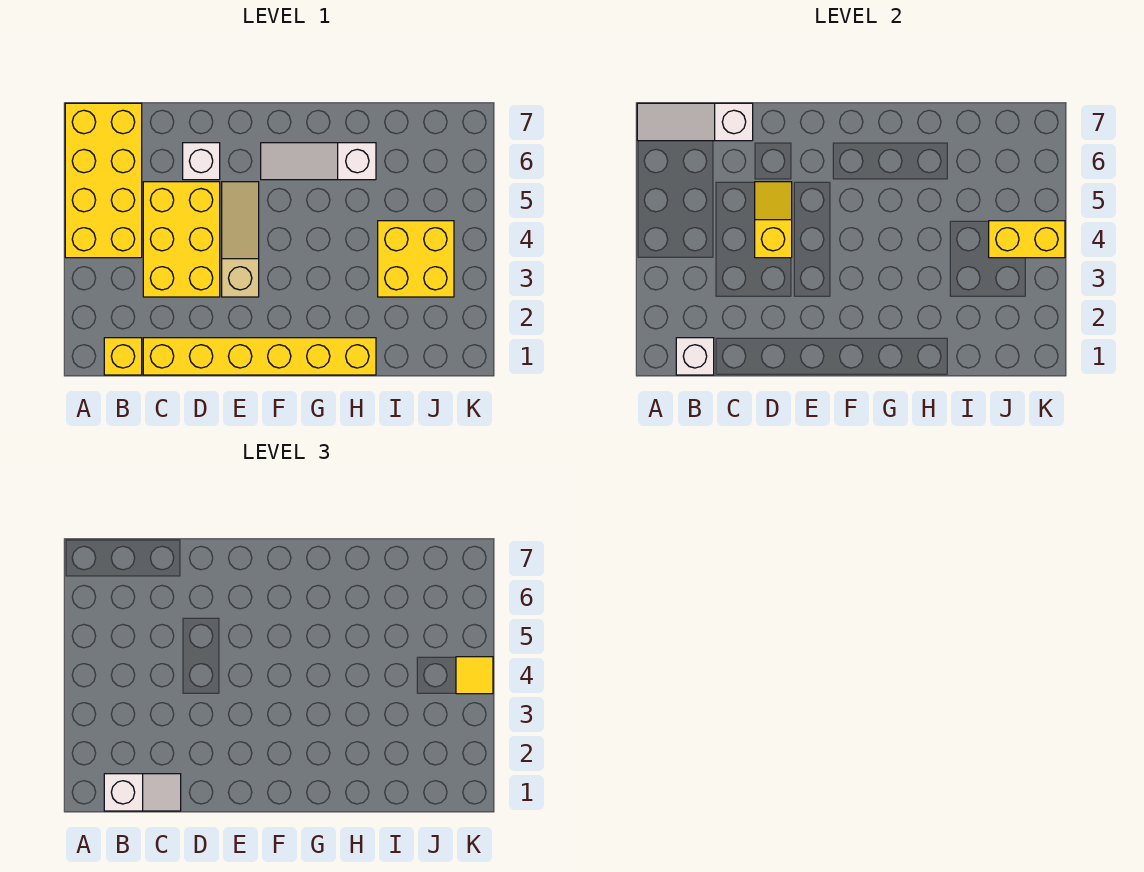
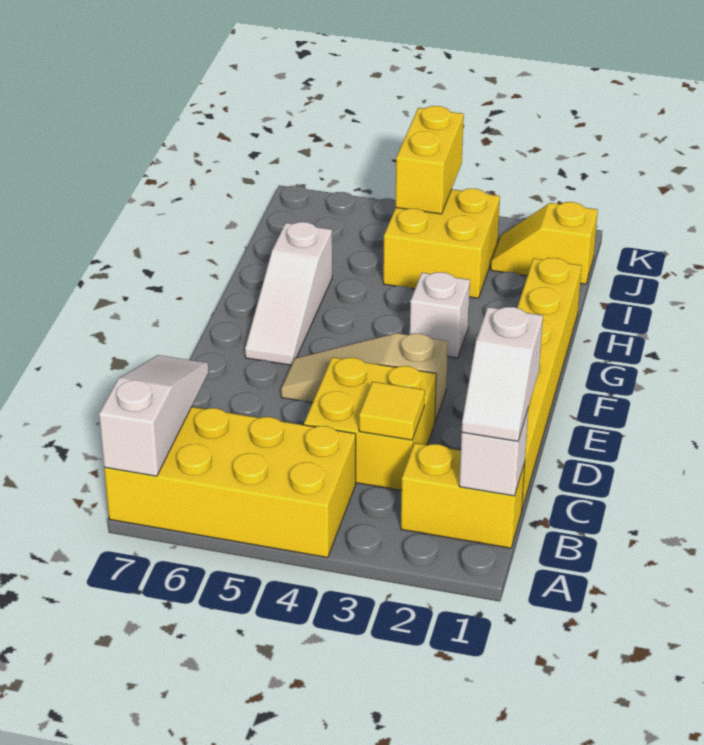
white 1x3 slope [637,103,753,141] -> white 1x3 slope turned to [99,355,209,476]
yellow 1x1 brick [104,338,142,375] -> yellow 1x2 brick [401,443,525,548]
white 1x2 slope [104,774,181,811] -> white 1x2 slope turned to [462,307,543,441]
yellow 2x3 brick [143,182,220,297] -> yellow 2x2 brick [304,357,436,490]
yellow 1x2 slope [755,182,792,258] -> yellow 1x2 slope moved to [491,202,598,284]
white 1x1 brick [183,143,220,180] -> white 1x1 brick moved to [410,272,470,358]
yellow 1x1 tile [456,657,493,694] -> yellow 1x1 tile moved to [359,381,425,440]

